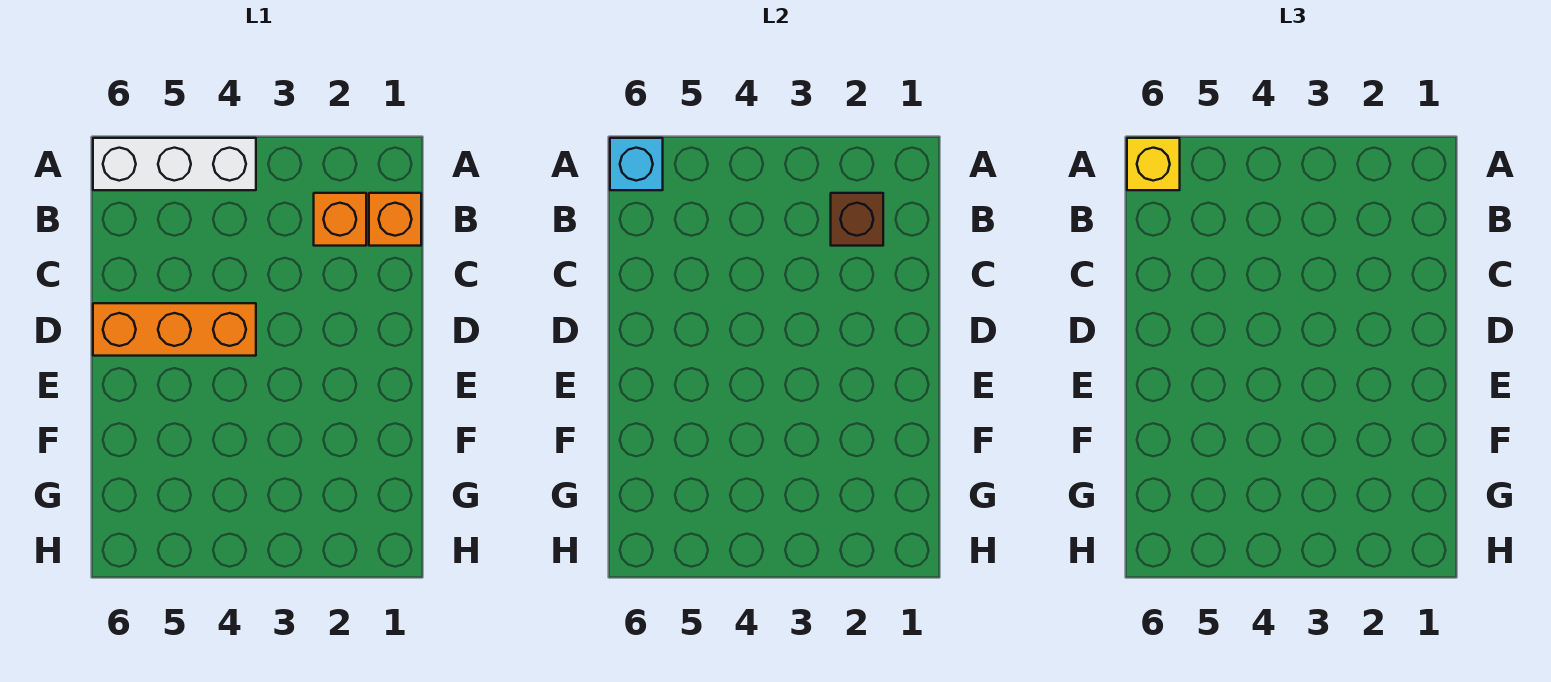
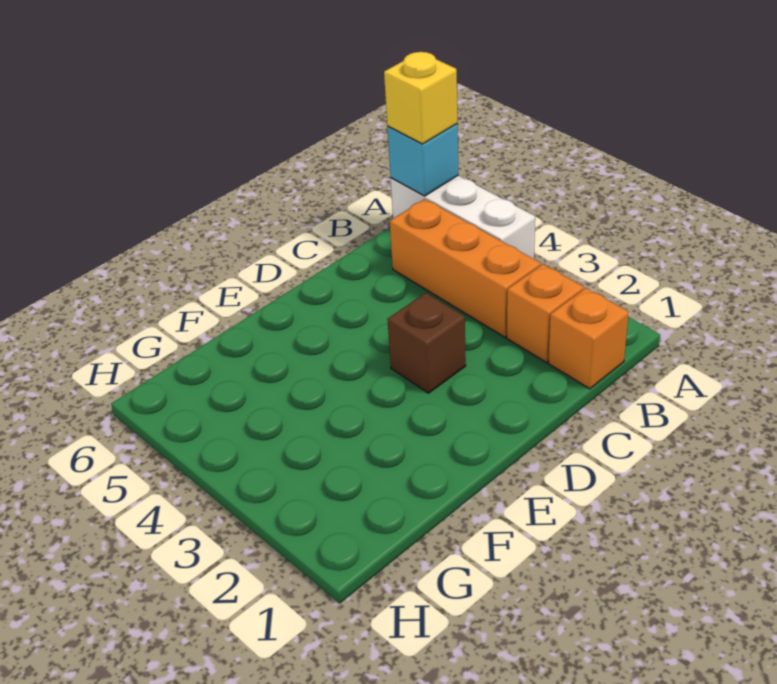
brown 1x1 brick [831,193,883,246] -> brown 1x1 brick moved to [387,293,466,393]
orange 1x3 brick [93,303,256,356] -> orange 1x3 brick moved to [390,199,541,337]

